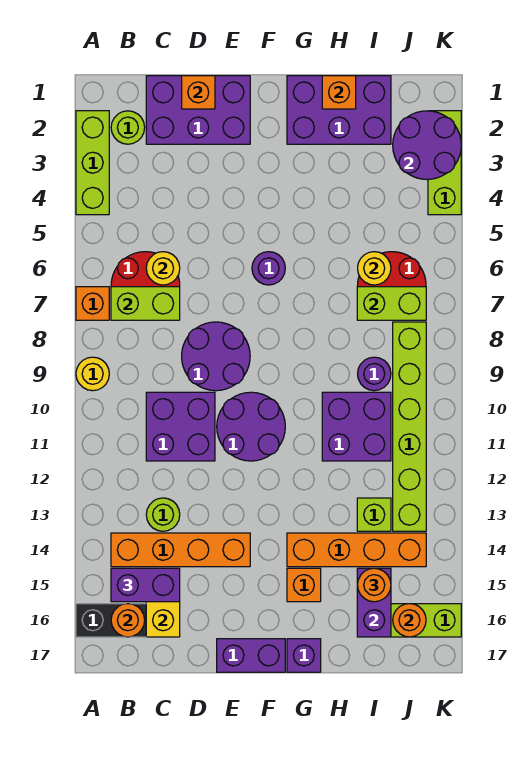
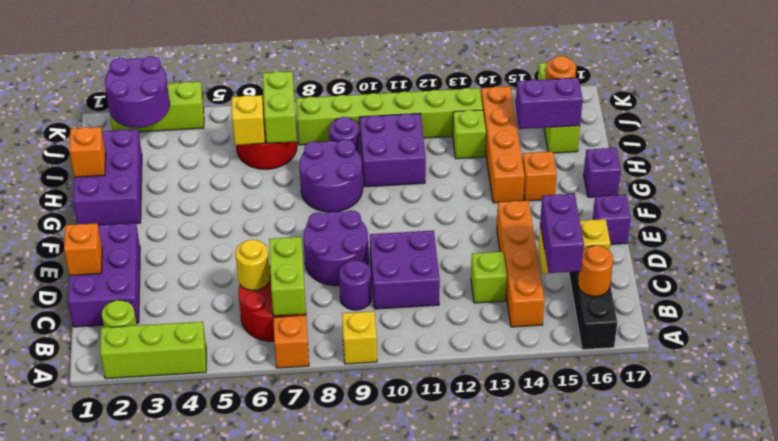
yellow 1x1 round brick [76,357,109,391] -> yellow 1x1 brick [342,311,377,364]
lime 1x1 round brick [146,498,180,531] -> lime 1x1 brick [471,252,507,303]
purple 2x2 round brick [217,392,285,461] -> purple 2x2 round brick moved to [299,140,363,212]
purple 1x2 brick [217,639,285,672] -> purple 1x1 brick [593,195,631,244]
purple 1x1 round brick [252,252,285,285] -> purple 1x1 round brick moved to [339,260,372,310]
yellow 1x1 round brick [358,252,391,285] -> yellow 1x1 brick [232,95,265,145]
orange 1x1 round brick [357,568,391,602] -> none

